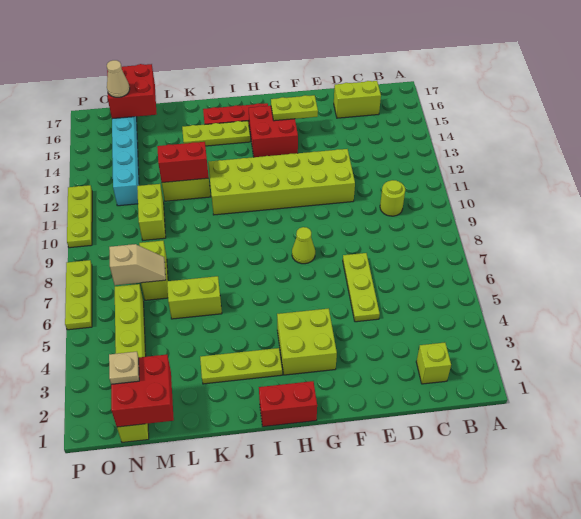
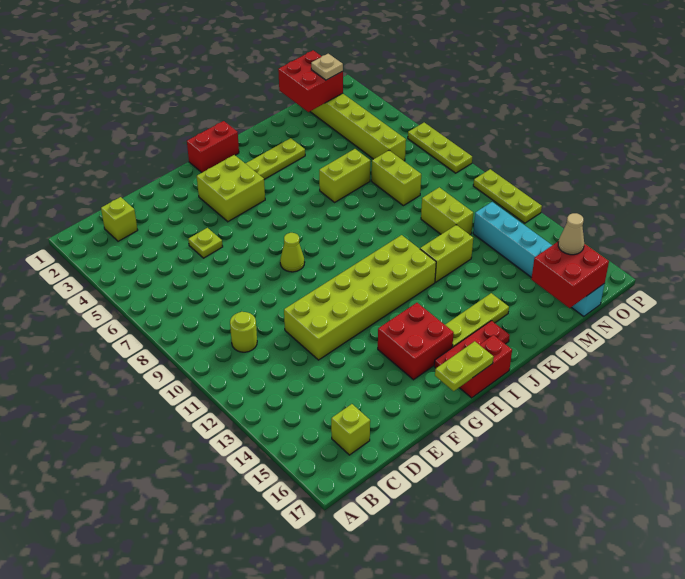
lime 1x2 brick [334,81,381,118] -> lime 1x1 brick [331,404,370,455]
lime 1x3 plate [343,253,380,322] -> lime 1x1 plate [188,228,223,258]
lime 1x2 plate [271,95,318,121] -> lime 1x2 plate moved to [435,341,494,391]
red 1x2 brick [157,142,209,182] -> red 1x2 brick moved to [459,335,512,398]
tan 1x2 slope [109,244,166,285] -> none

